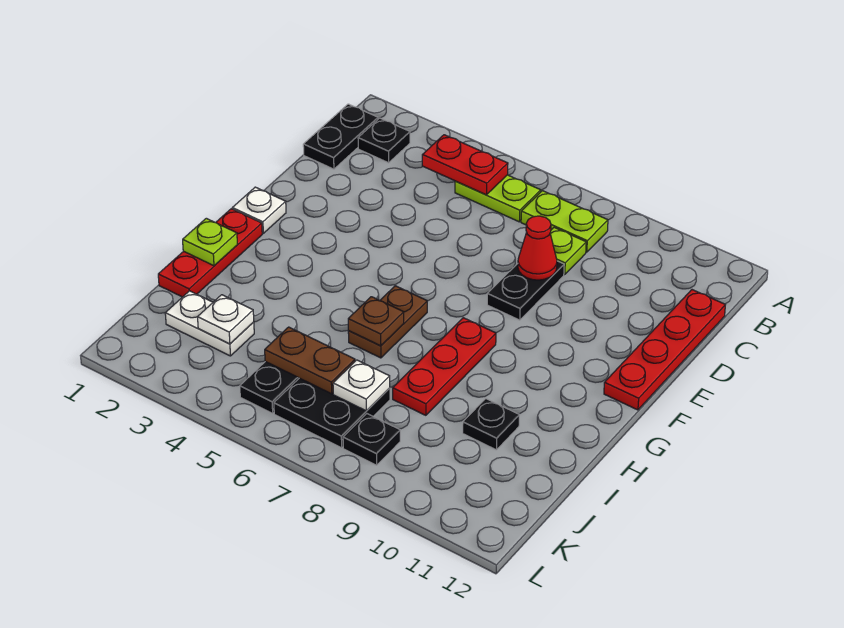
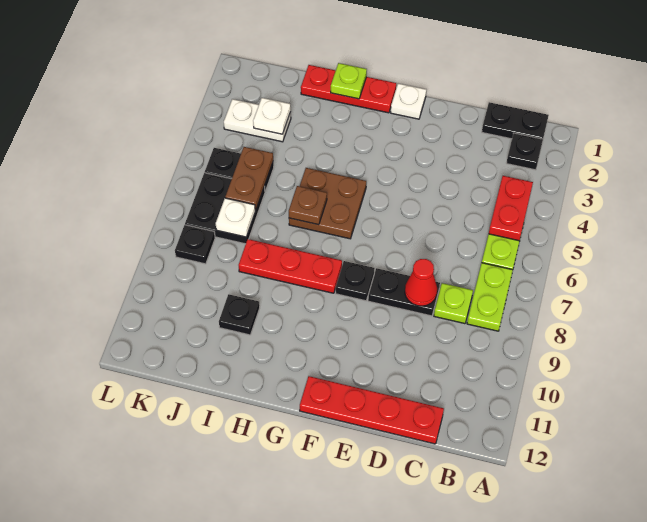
none -> black 1x1 plate [336,261,375,301]
brown 1x2 plate [348,286,427,358] -> brown 2x2 plate [289,168,366,239]
white 1x2 plate [165,291,254,356] -> white 1x2 plate turned to [224,99,291,142]

